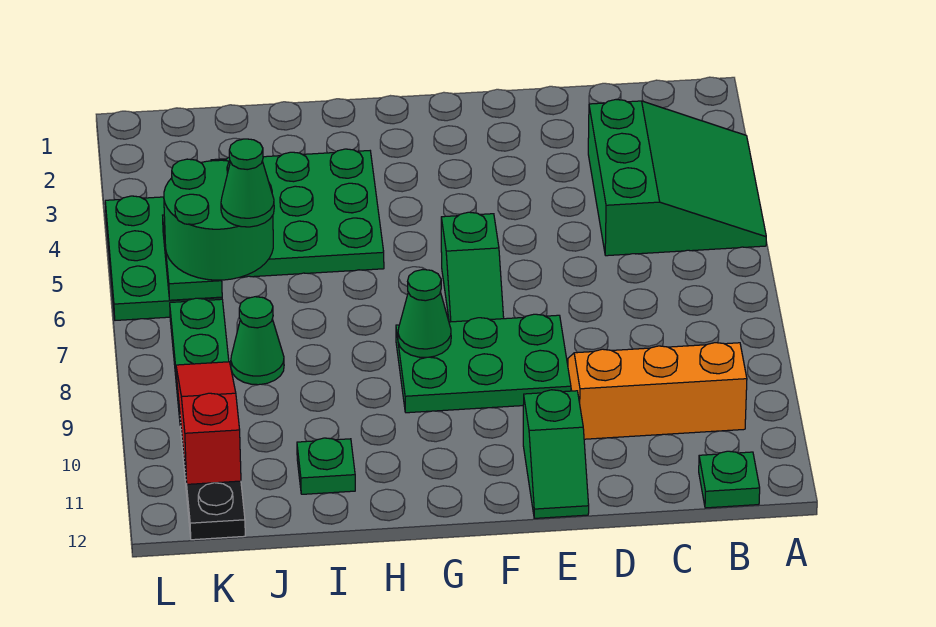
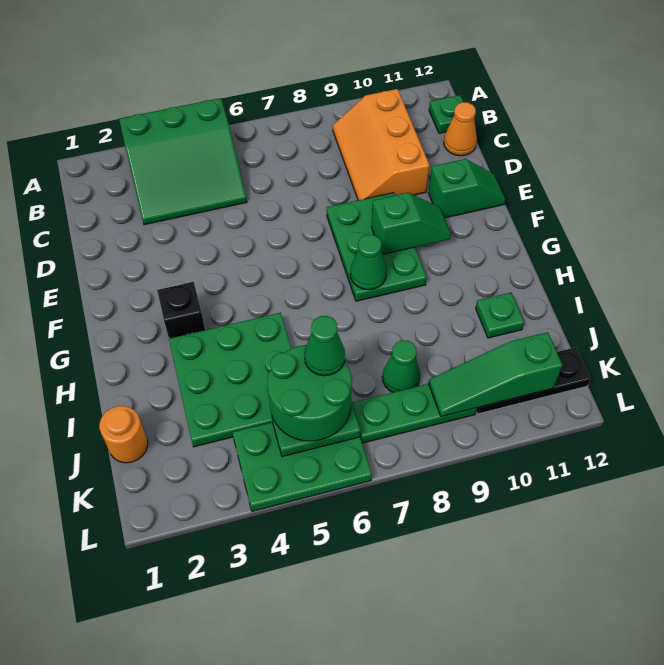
green 3x3 slope [588,100,766,256] -> green 3x3 slope turned to [119,98,247,225]
none -> orange 1x1 cone [444,102,477,156]
green 1x2 slope [441,212,504,322] -> green 1x2 slope moved to [371,193,451,255]
none -> black 1x1 brick [157,282,205,338]
none -> orange 1x1 round brick [99,406,148,463]
red 1x3 slope [176,362,241,484] -> green 1x3 slope [428,332,563,417]

